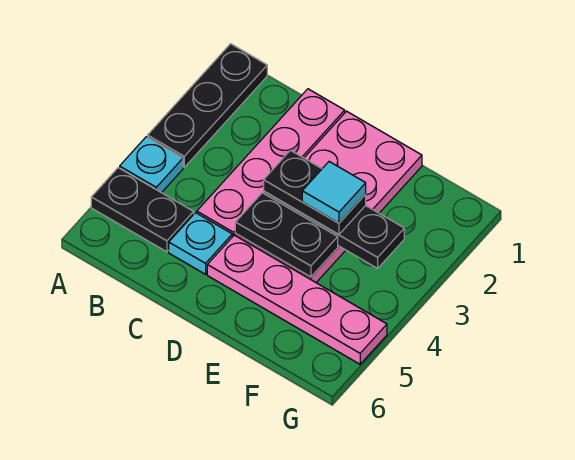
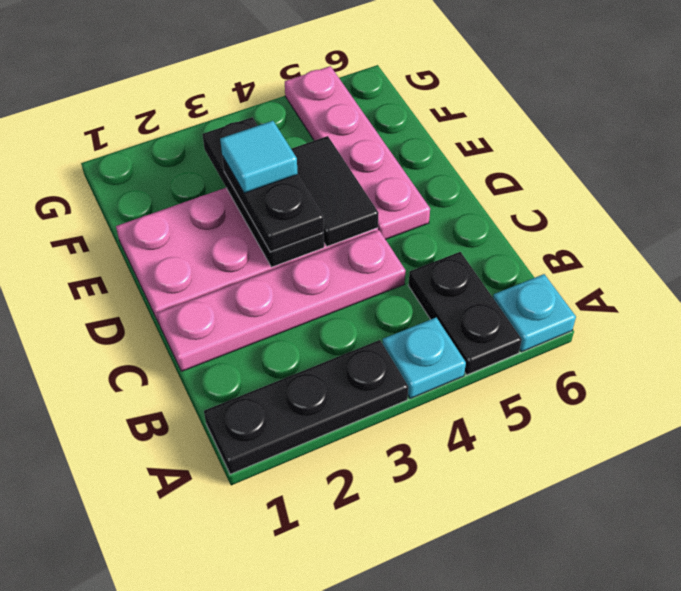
cyan 1x1 plate [169,213,232,274] -> cyan 1x1 plate moved to [493,274,576,352]
black 1x2 plate [235,193,338,277] -> black 1x2 tile [291,136,379,246]

